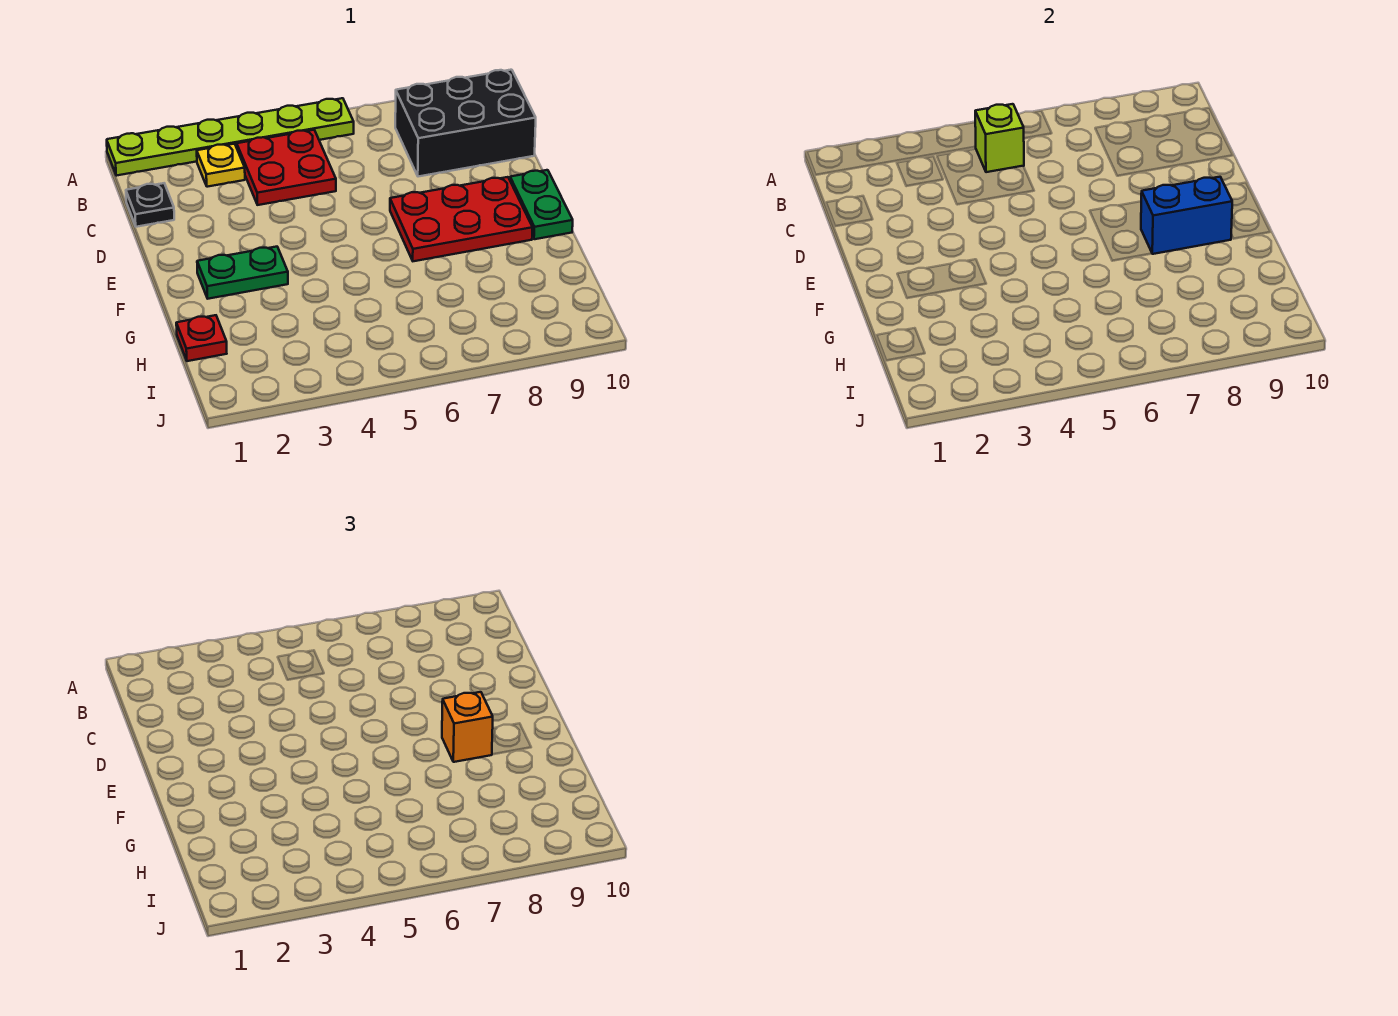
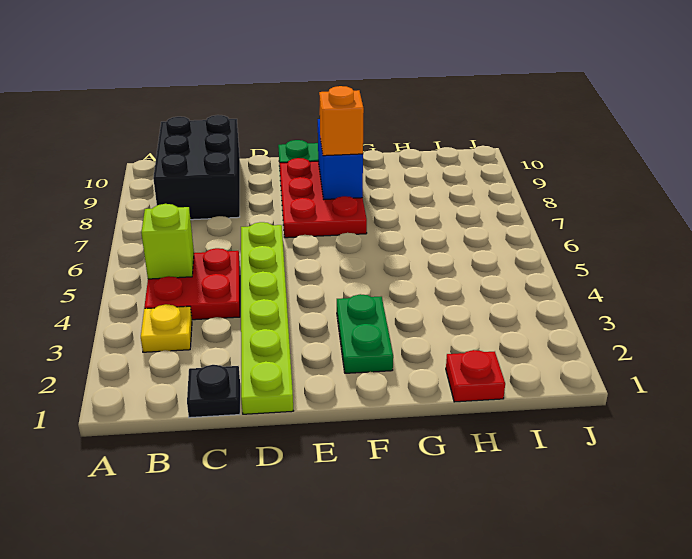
lime 1x6 plate [107,98,354,176] -> lime 1x6 plate moved to [241,222,293,414]

